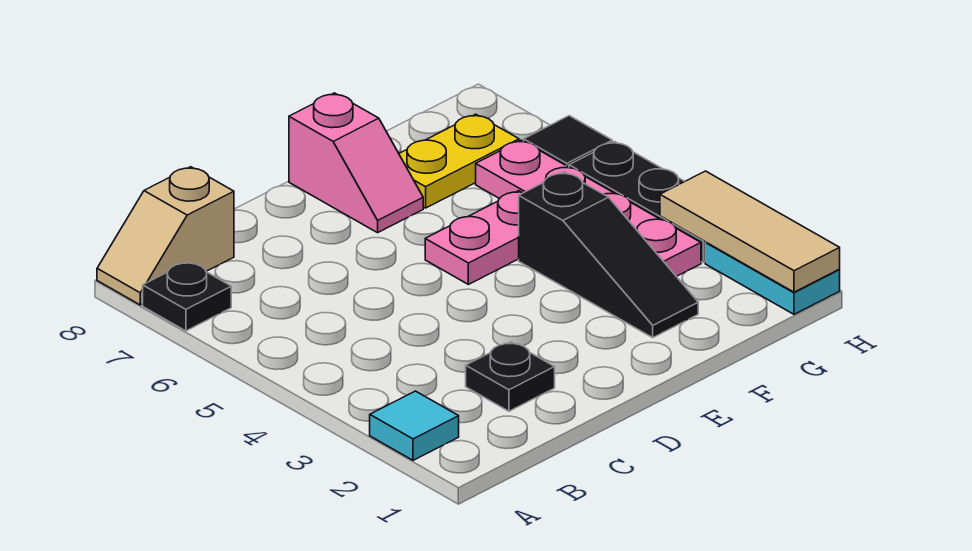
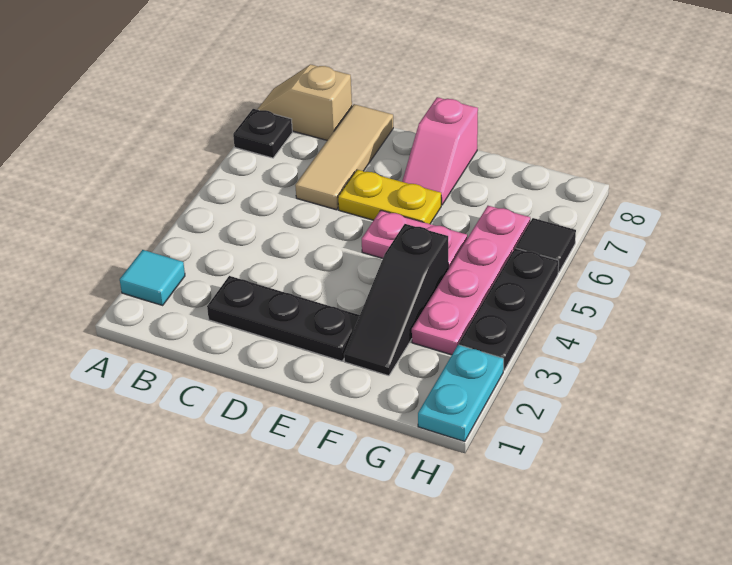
black 1x1 plate [466,342,555,411] -> black 1x3 plate [207,276,360,361]
yellow 1x2 plate [399,114,519,208] -> yellow 1x2 plate moved to [338,170,441,224]
tan 1x3 tile [660,171,840,292] -> tan 1x3 tile moved to [295,104,393,210]

